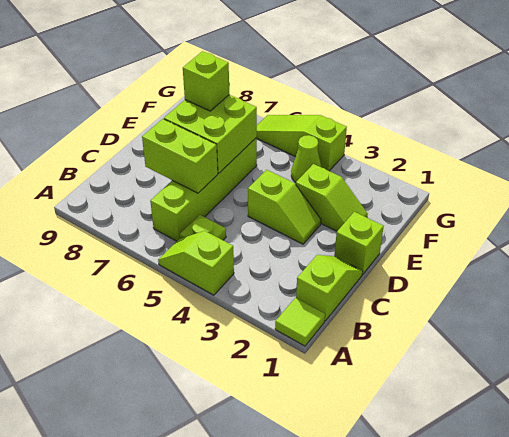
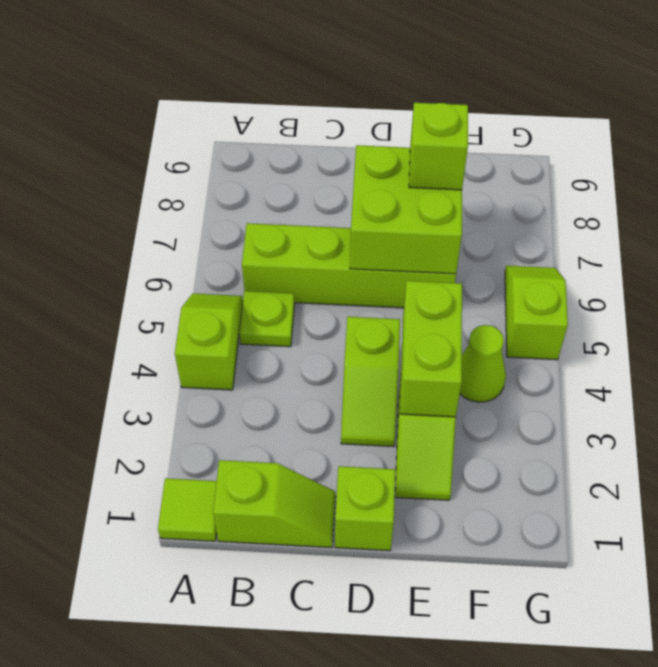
lime 1x2 brick [142,119,218,193] -> lime 1x2 brick moved to [400,281,462,417]
lime 1x3 slope [256,115,347,171] -> lime 1x2 slope [505,266,568,360]

